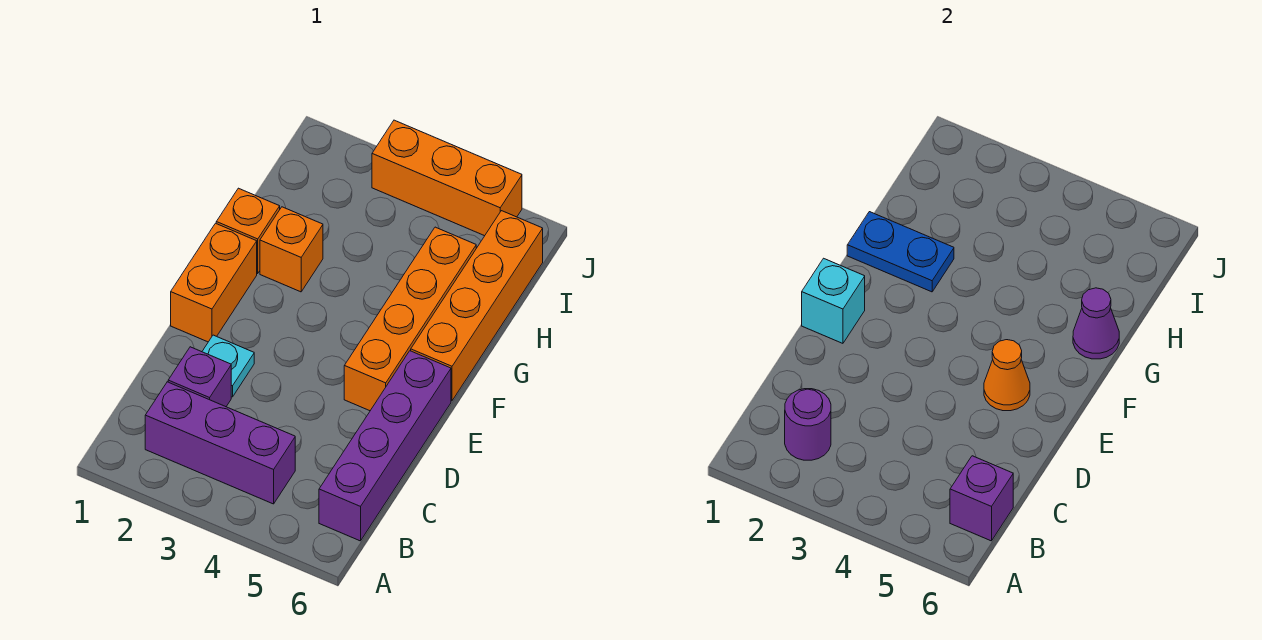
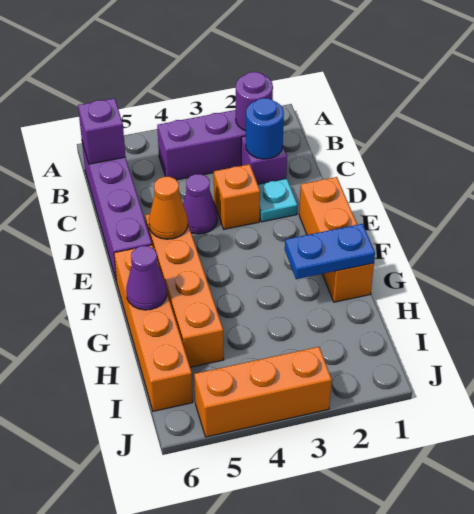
none -> blue 1x1 round brick [246,98,284,159]
none -> purple 1x1 cone [183,174,218,234]
cyan 1x1 brick [802,258,865,343] -> none
orange 1x1 brick [260,207,323,292] -> orange 1x1 brick moved to [214,164,260,229]

